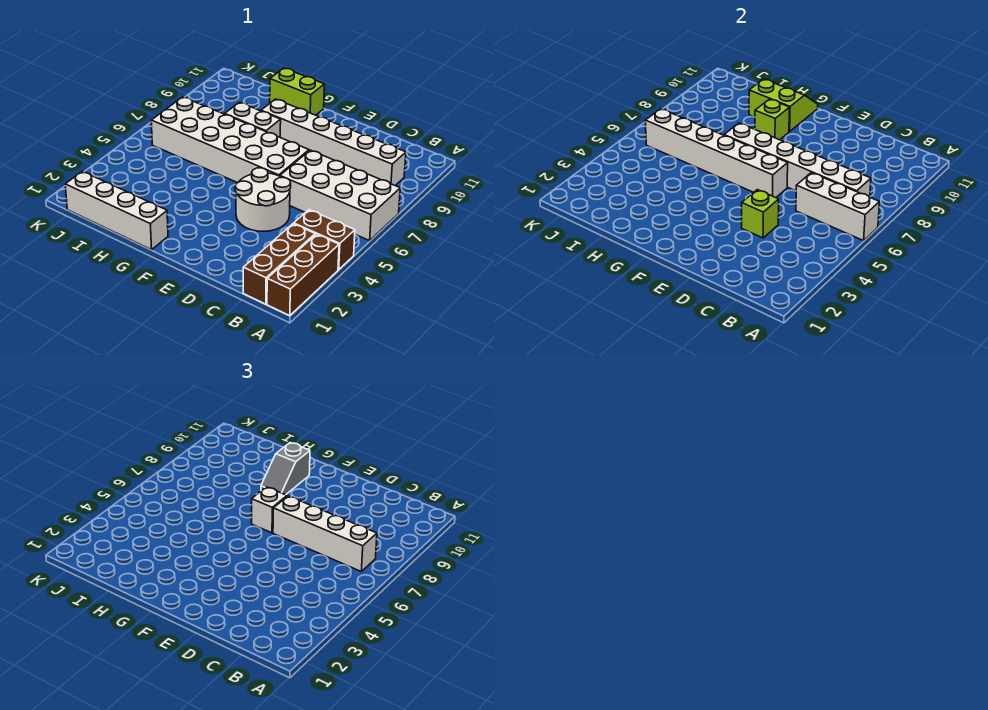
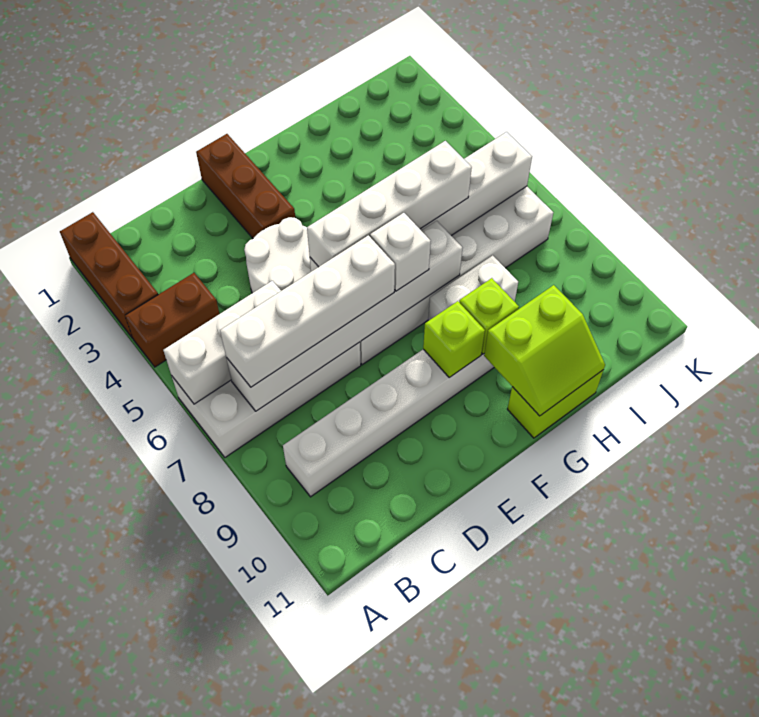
brown 1x3 brick [243,224,315,304] -> brown 1x3 brick moved to [196,134,295,238]
lime 1x1 brick [742,190,779,238] -> lime 1x1 brick moved to [423,301,485,378]
white 1x4 brick [65,171,168,250] -> white 1x4 brick moved to [307,141,472,267]
grey 1x2 slope [261,443,310,495] -> none

